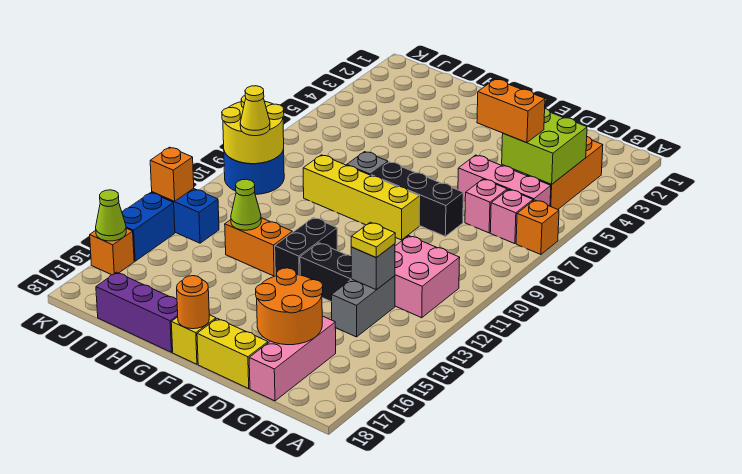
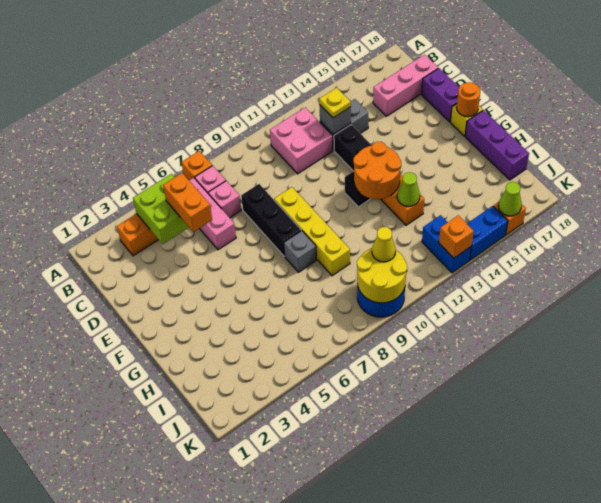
orange 2x2 round brick [256,268,323,345] -> orange 2x2 round brick moved to [353,142,401,199]
yellow 1x2 brick [197,318,268,388] -> purple 1x2 brick [422,68,459,122]

